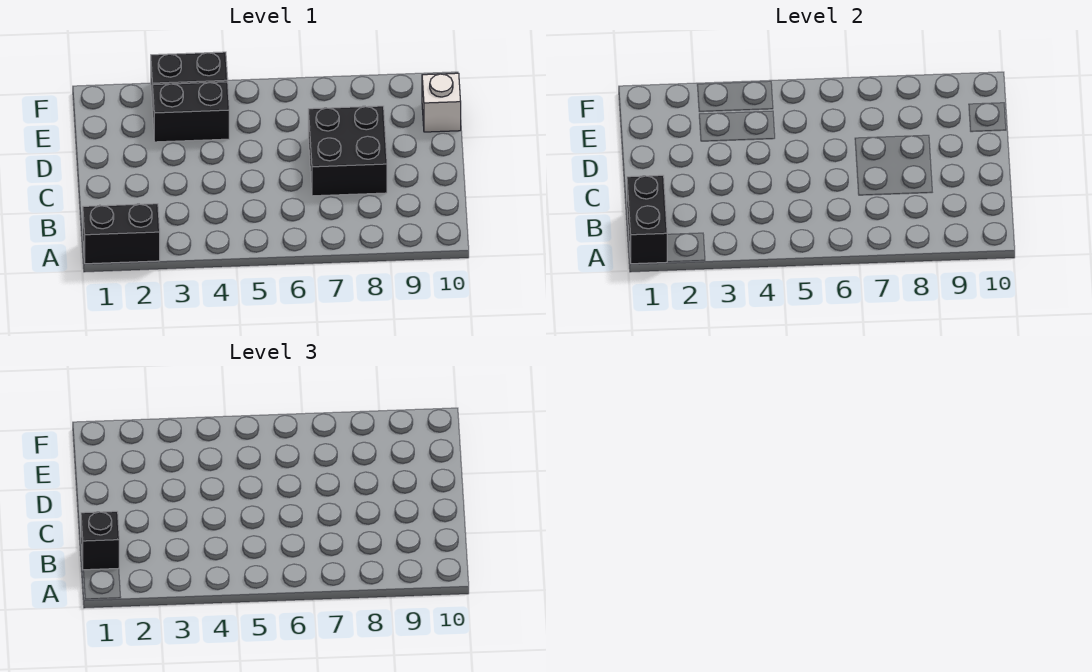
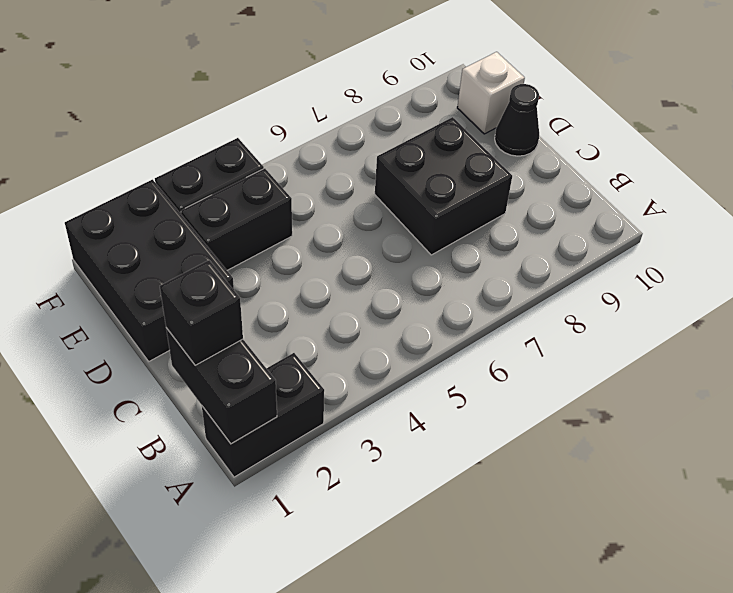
none -> black 2x3 brick [65,180,234,361]
none -> black 1x1 cone [495,84,539,156]

